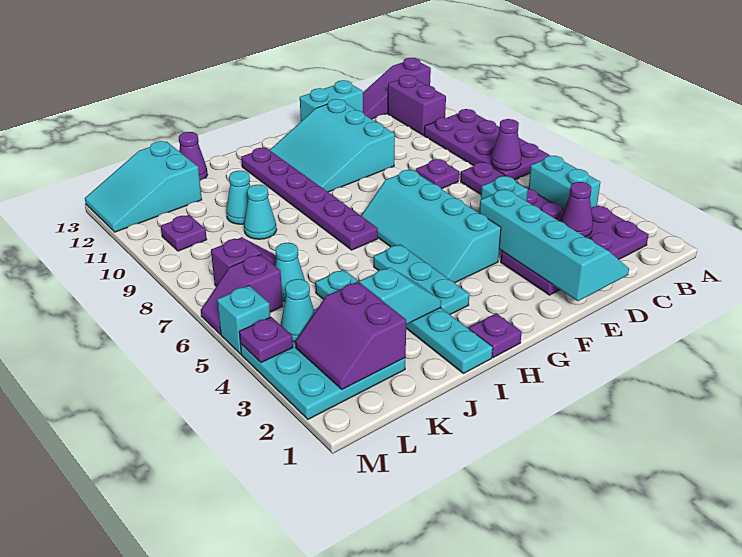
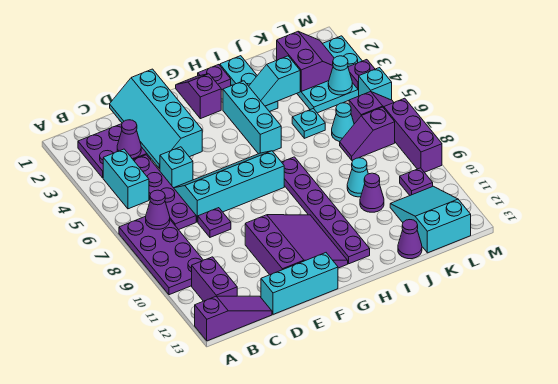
cyan 1x2 brick [300,80,363,121] -> cyan 1x3 brick [261,253,338,314]
cyan 3x3 slope [270,99,395,192] -> purple 3x3 slope [245,215,348,275]
cyan 2x4 slope [361,170,501,283] -> cyan 2x4 slope turned to [174,151,284,222]
none -> purple 1x2 slope [176,74,221,119]
cyan 1x3 plate [374,244,469,314] -> cyan 1x3 brick [223,81,281,154]
cyan 1x1 cone [226,171,250,224] -> purple 1x1 cone [360,173,384,212]
cyan 2x3 slope [85,141,202,232] -> cyan 2x3 slope turned to [390,186,471,253]
none -> purple 1x3 brick [384,98,442,172]

